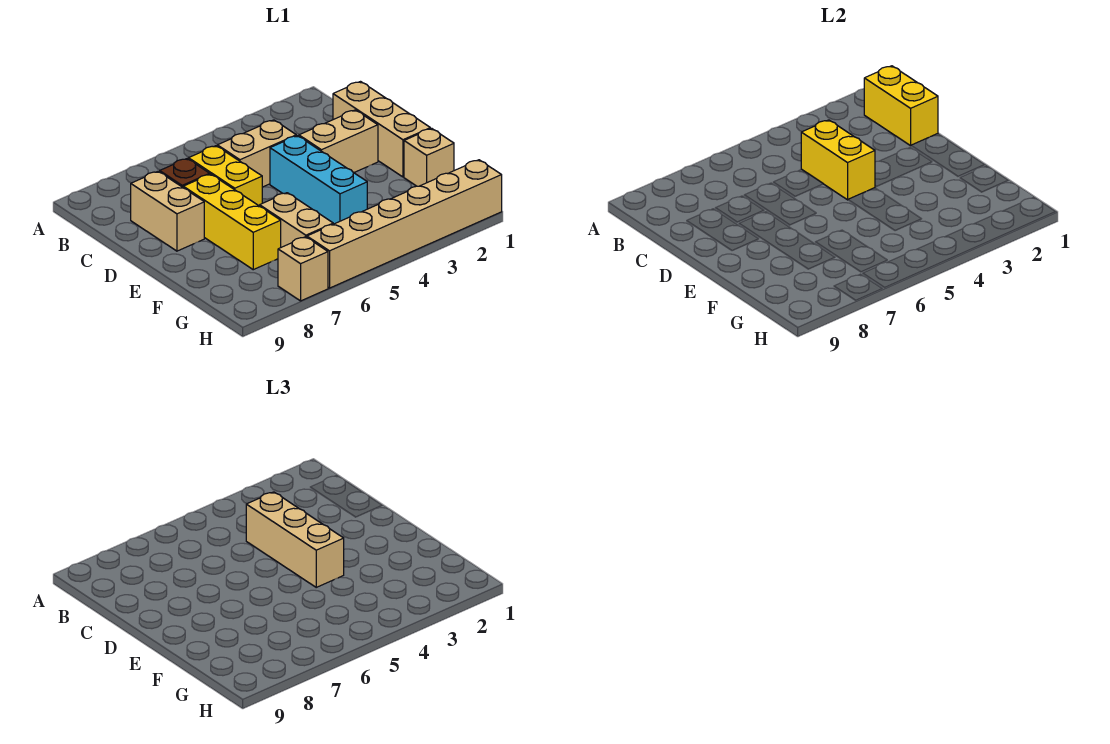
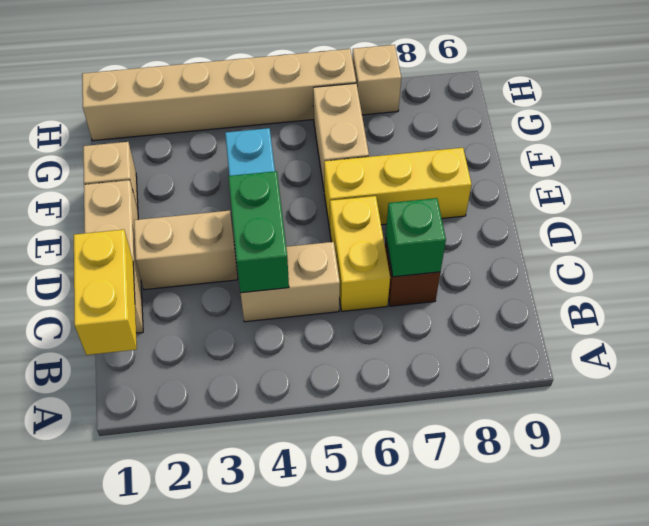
yellow 1x2 brick [801,120,875,200] -> green 1x2 brick [228,171,289,293]
tan 1x3 brick [246,492,344,587] -> none
none -> green 1x1 brick [386,198,446,277]
tan 1x2 brick [131,171,204,251] -> none
yellow 1x3 brick [183,174,281,270] -> yellow 1x3 brick turned to [324,148,472,229]

